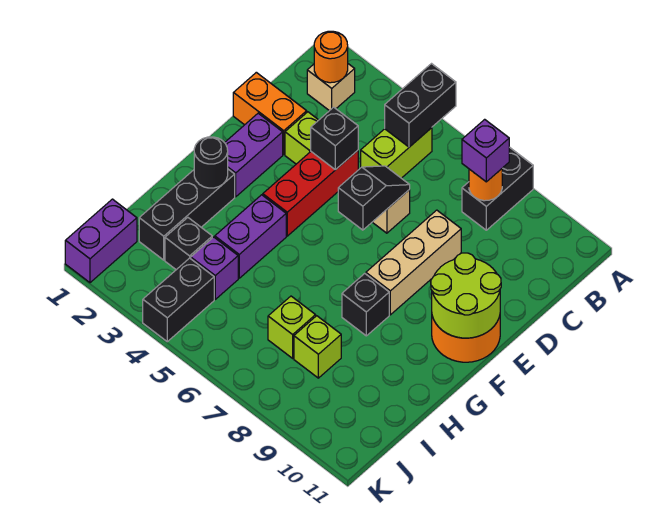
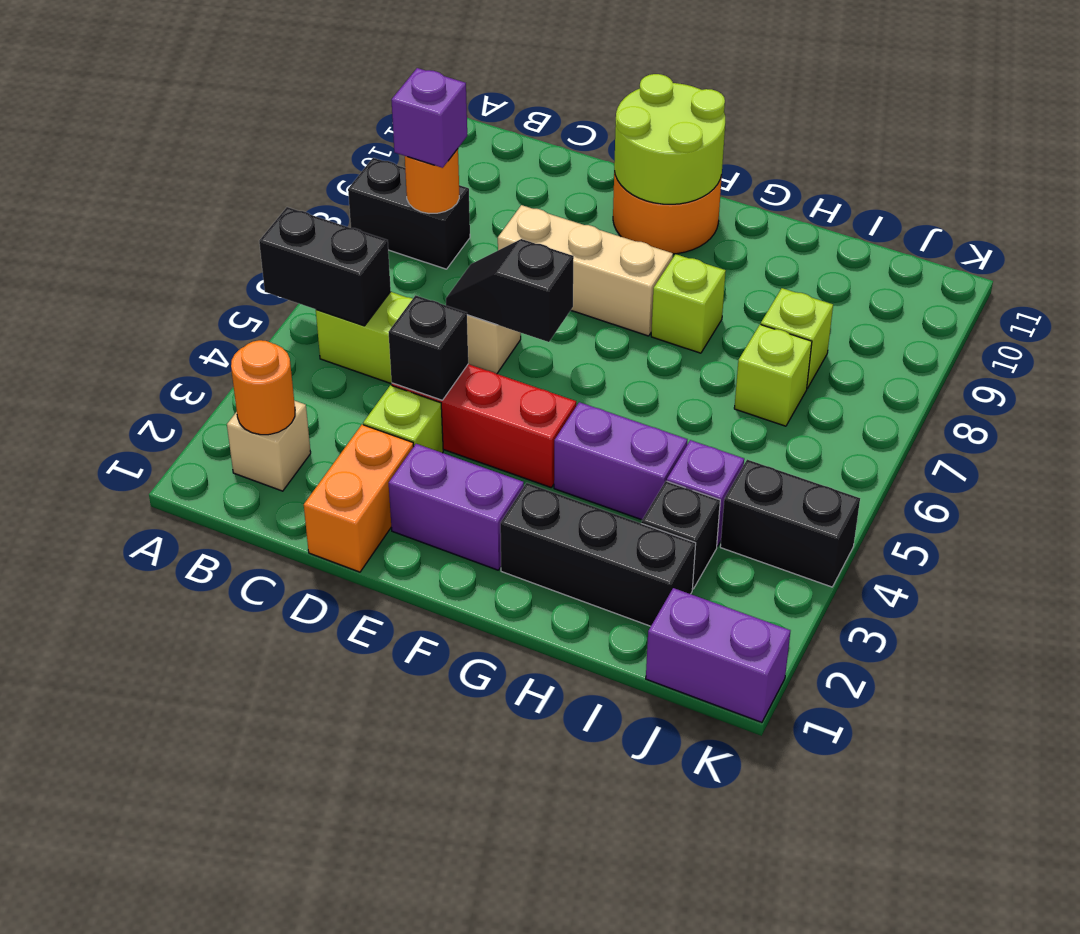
black 1x1 round brick [194,137,228,188] -> none
black 1x1 brick [342,274,389,336] -> lime 1x1 brick [651,254,726,353]

